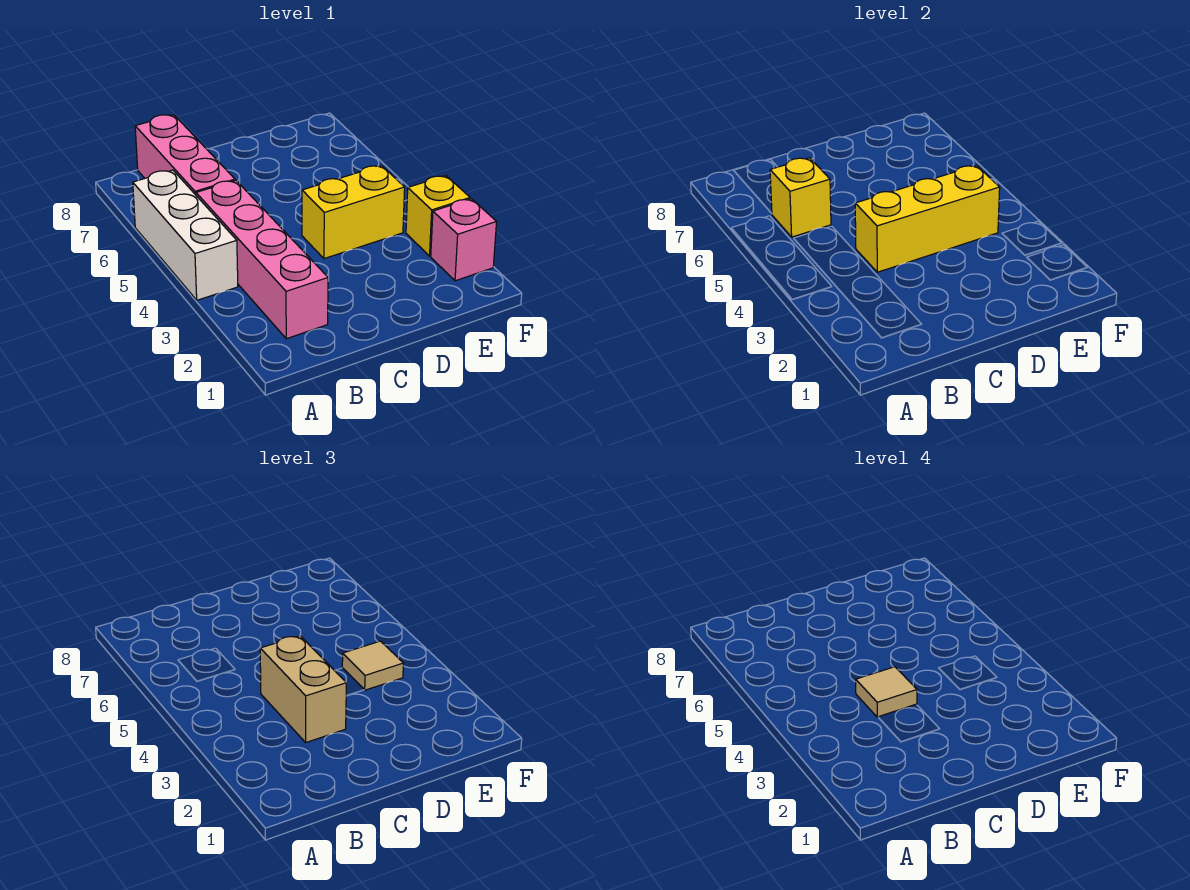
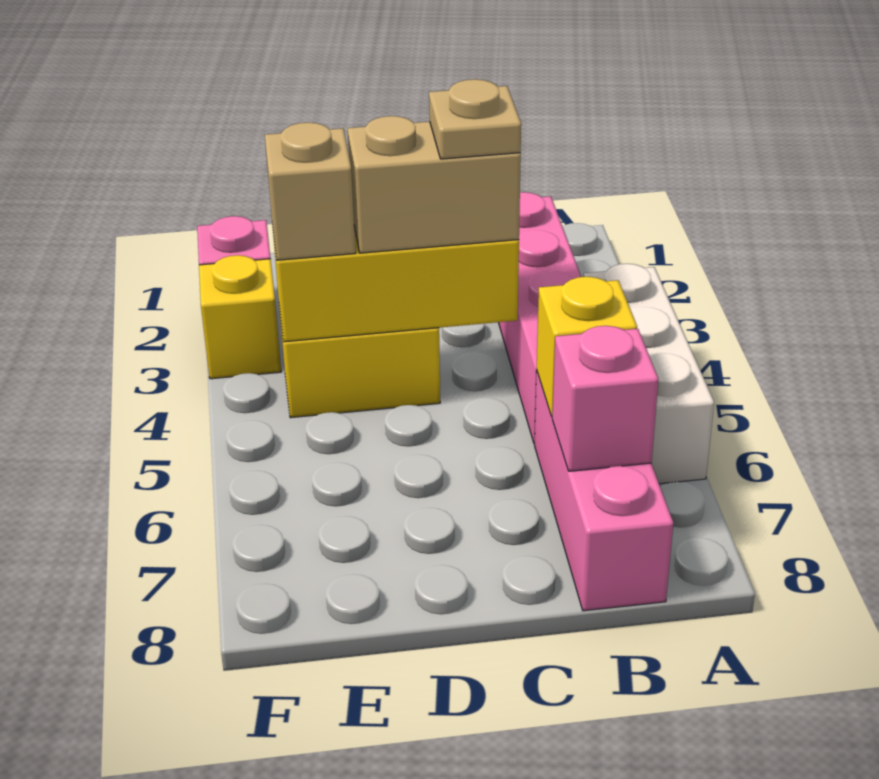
none -> pink 1x1 brick [552,326,658,471]
tan 1x2 brick [260,636,346,742] -> tan 1x2 brick turned to [348,116,521,253]
tan 1x1 tile [856,667,917,717] -> tan 1x1 plate [429,79,521,159]
tan 1x1 tile [342,641,403,690] -> tan 1x1 brick [265,122,356,260]

